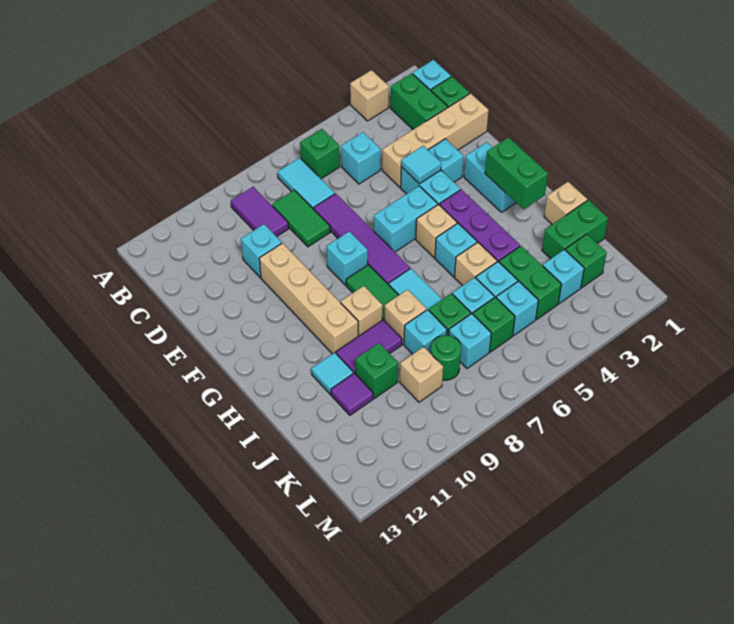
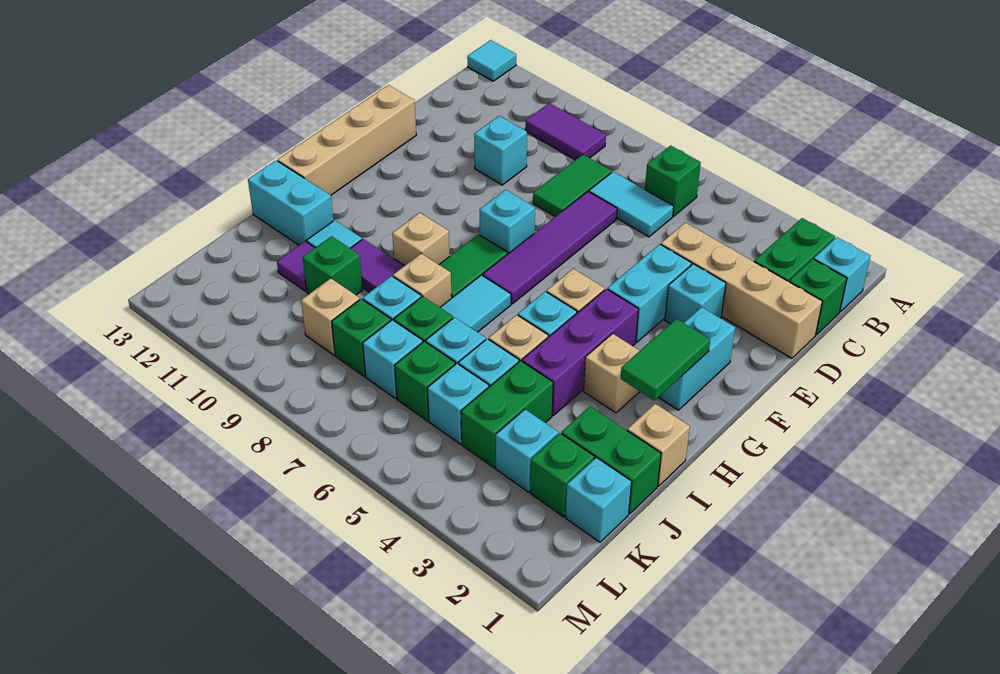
tan 1x1 brick [350,70,389,121] -> tan 1x1 brick moved to [584,334,640,413]
cyan 1x2 tile [278,158,335,209] -> cyan 1x2 tile turned to [589,172,674,237]
purple 1x2 tile [231,187,289,237] -> purple 1x2 tile turned to [526,103,606,160]
cyan 1x1 brick [341,132,381,184] -> cyan 1x1 brick moved to [566,457,632,542]
cyan 1x1 tile [401,146,441,184] -> cyan 1x1 tile moved to [467,40,516,81]
tan 1x4 brick [259,243,358,354] -> tan 1x4 brick moved to [278,85,416,195]
cyan 1x2 brick [374,186,438,252] -> cyan 1x2 brick moved to [248,160,333,245]
green 1x2 brick [485,137,548,209] -> green 1x2 tile [621,319,710,400]
green 1x1 round brick [431,335,461,380] -> green 1x1 brick [332,299,391,376]

